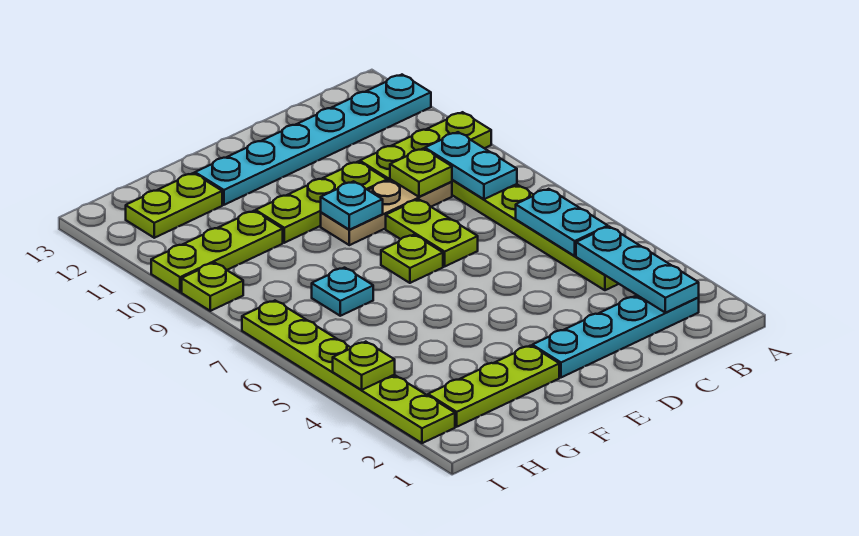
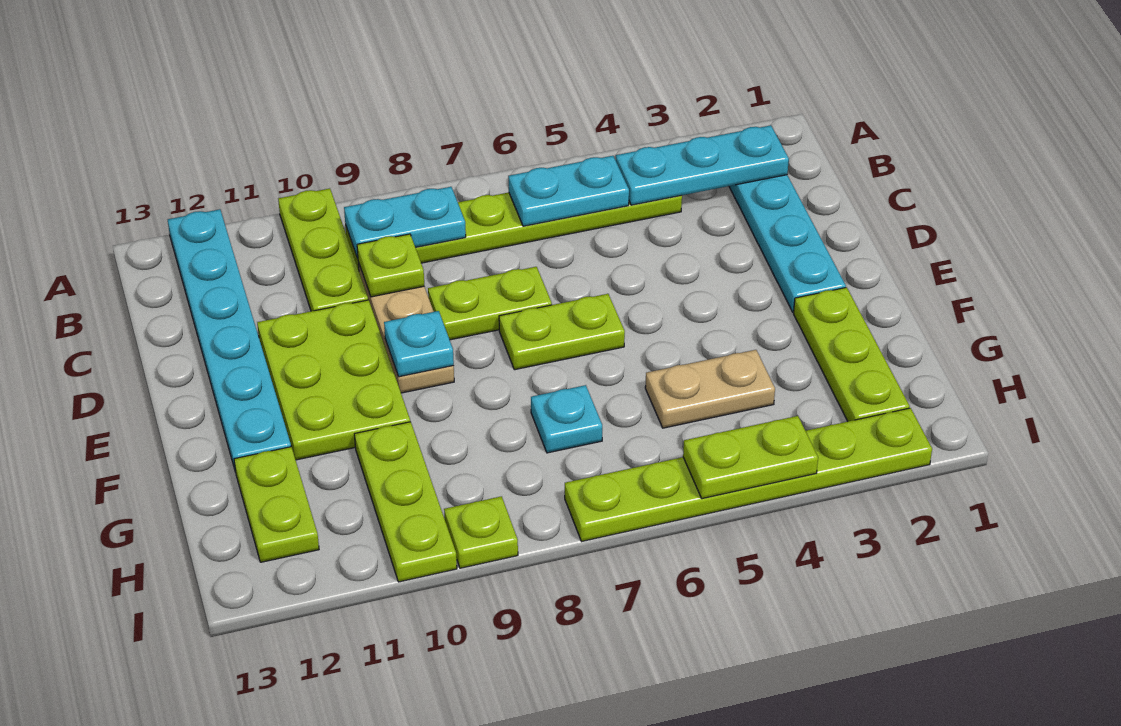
lime 1x3 plate [256,162,387,243] -> lime 2x3 plate [257,300,410,460]
lime 1x1 plate [381,235,443,283] -> lime 1x2 plate [499,294,625,370]
none -> tan 1x2 plate [645,350,775,428]
lime 1x1 plate [333,342,395,390] -> lime 1x2 plate [683,416,818,499]

